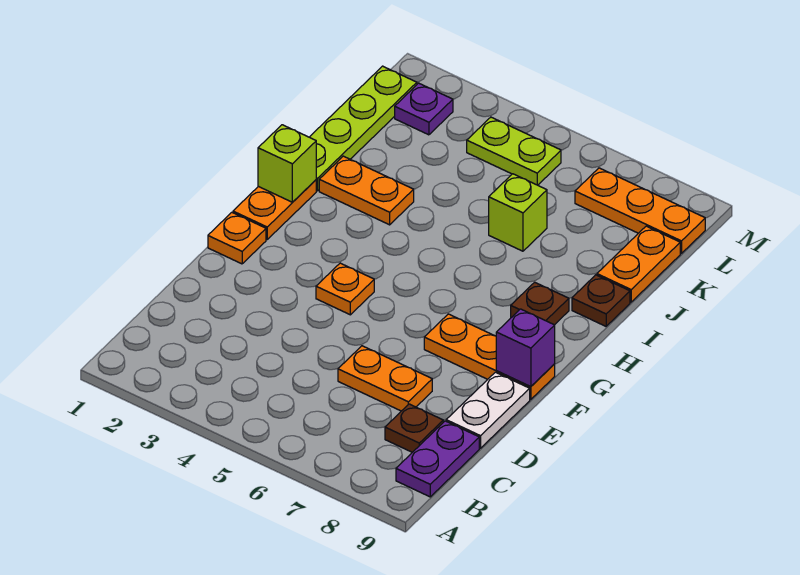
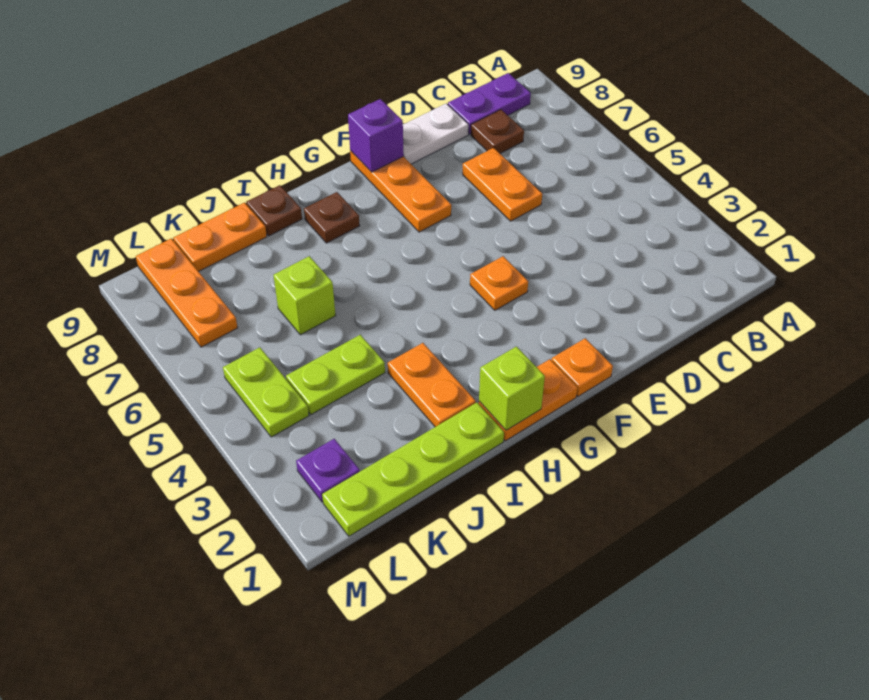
none -> lime 1x2 plate [286,335,385,415]

